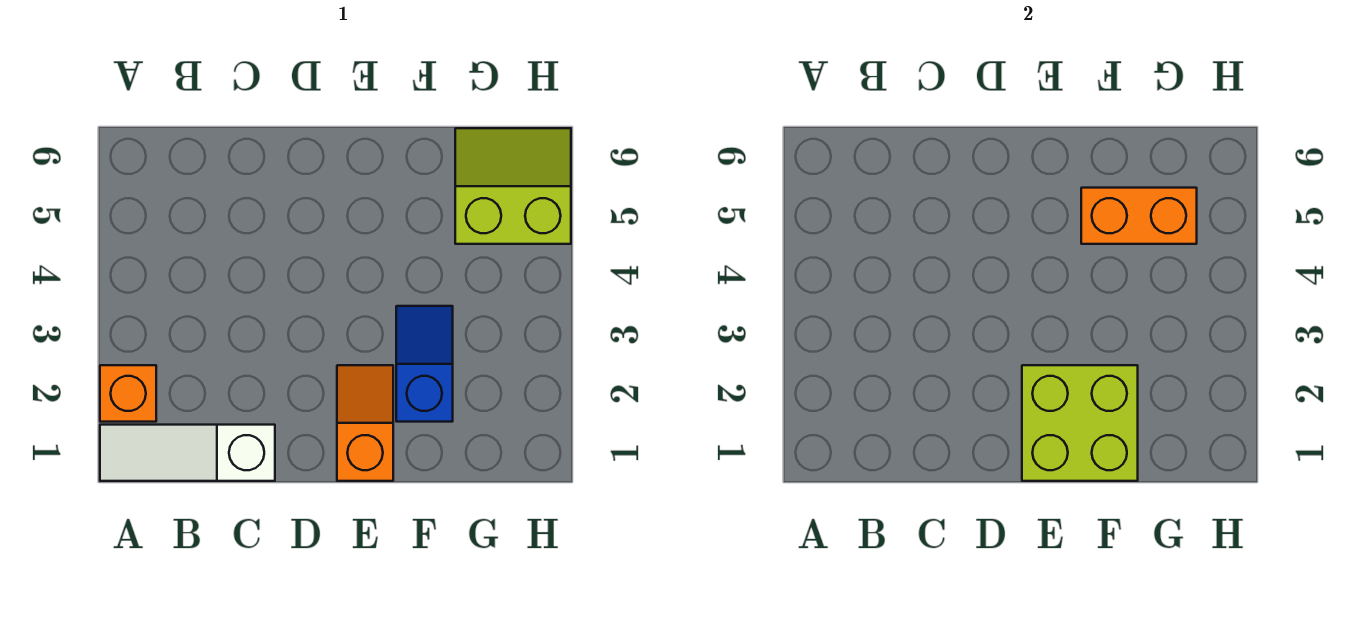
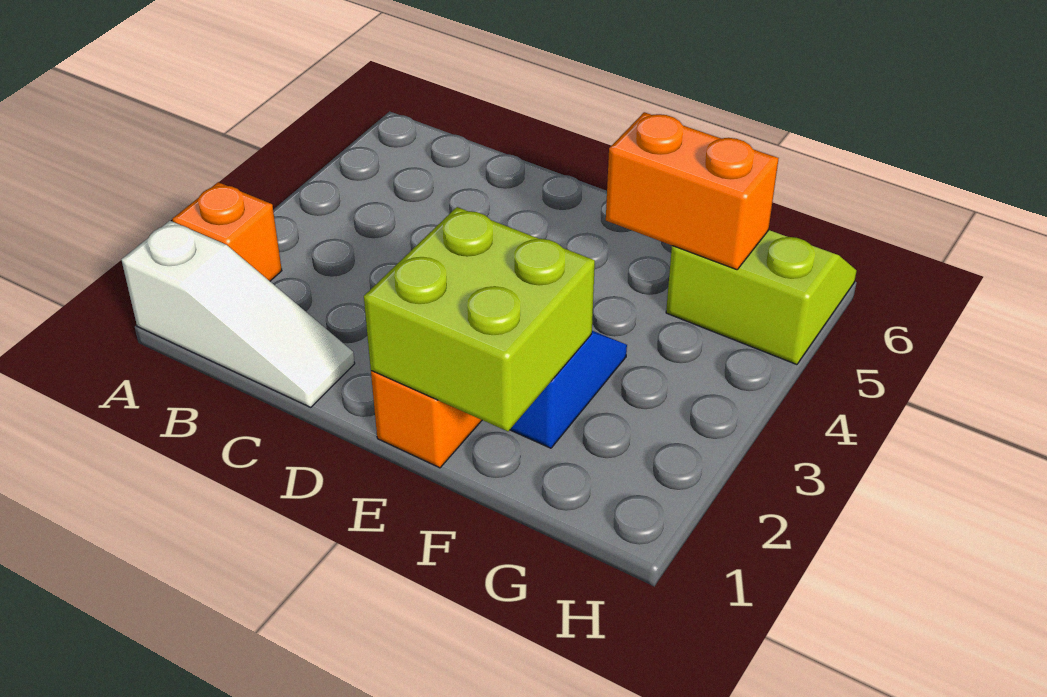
white 1x3 slope [100,425,275,481] -> white 1x3 slope turned to [122,221,355,407]

